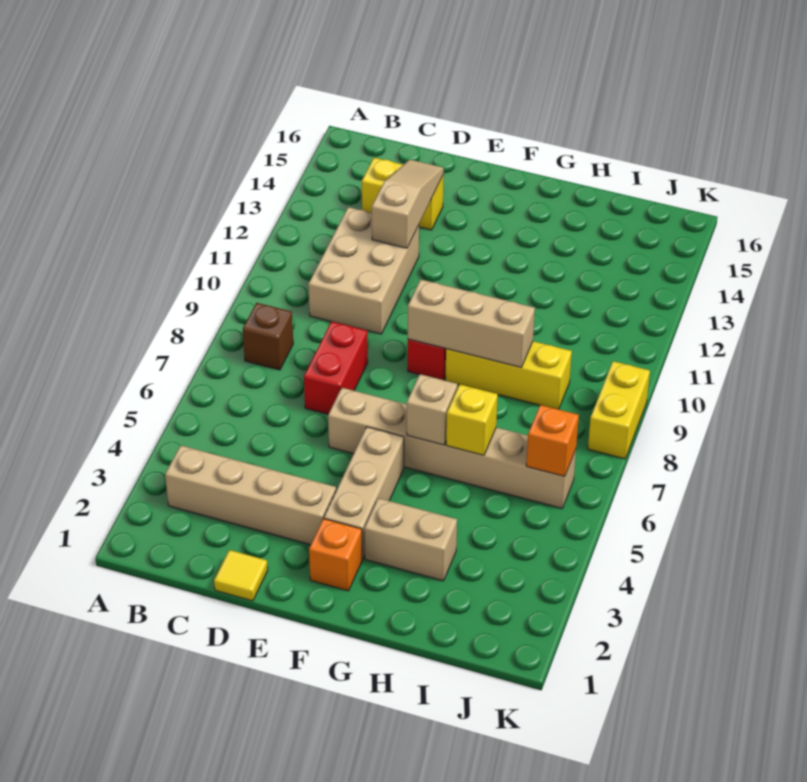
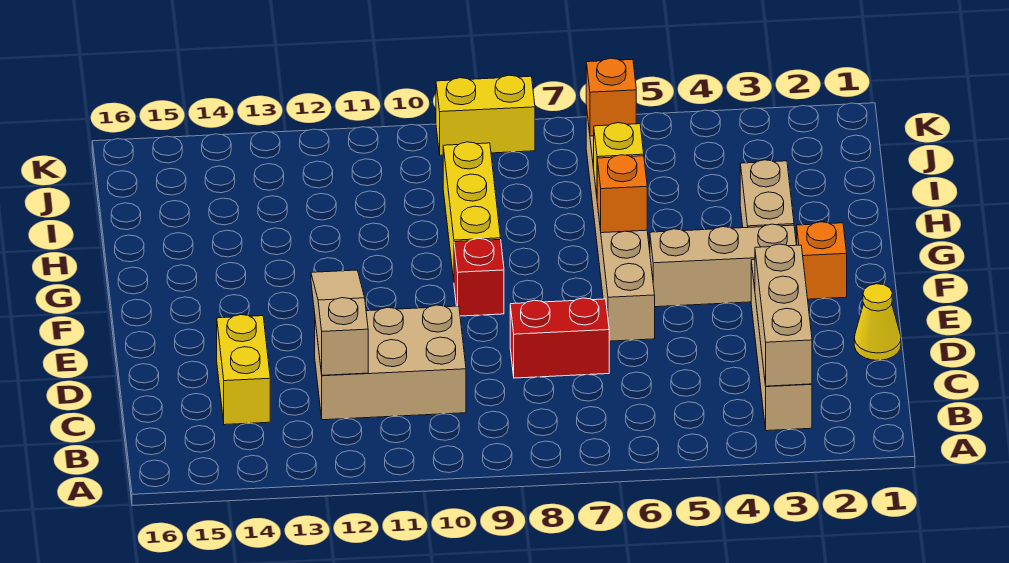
brown 1x1 brick [243,303,293,370] -> none
yellow 1x1 tile [214,550,268,601] -> yellow 1x1 cone [854,284,901,360]
tan 1x3 slope [372,159,444,248] -> tan 1x3 slope turned to [311,270,368,375]
tan 1x3 brick [408,279,535,367] -> tan 1x3 brick moved to [755,244,812,386]
tan 1x1 brick [407,374,458,445] -> orange 1x1 brick [597,155,647,233]

